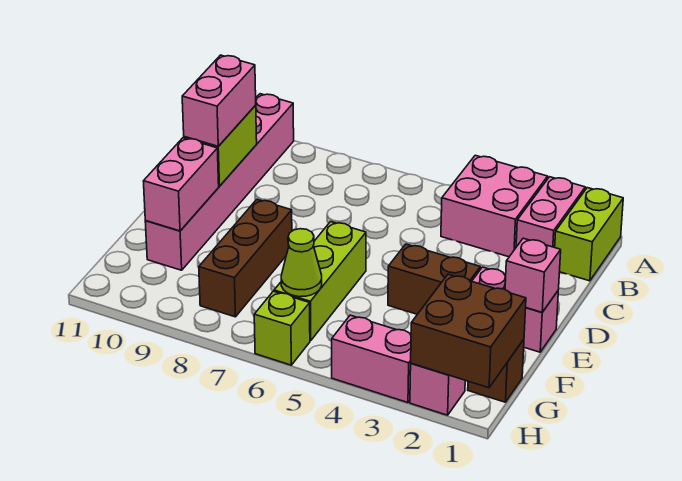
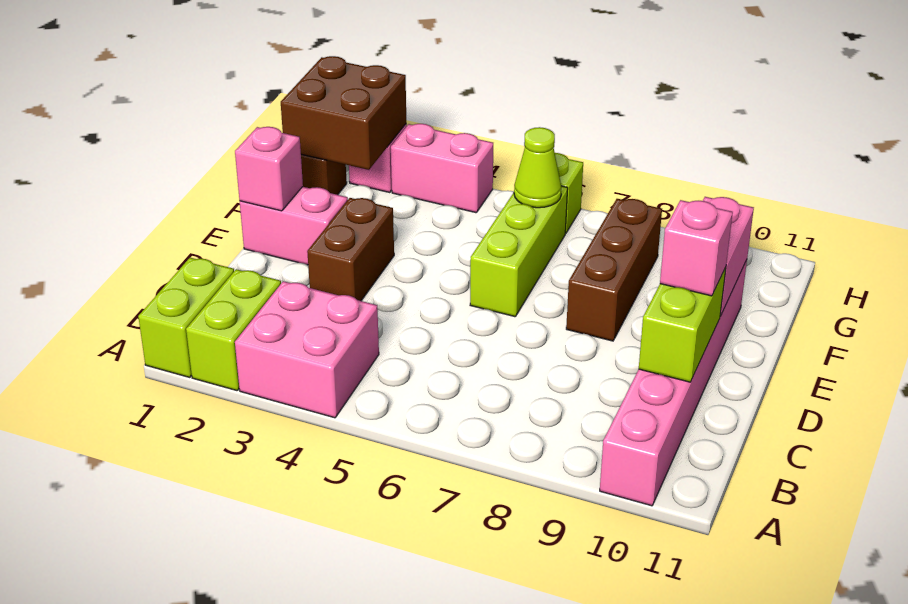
pink 1x2 brick [516,177,585,247] -> lime 1x2 brick [186,269,281,391]
pink 1x2 brick [182,55,256,146] -> pink 1x1 brick [660,200,733,296]
brown 1x2 brick [388,244,480,314] -> brown 1x2 brick turned to [307,198,394,301]

